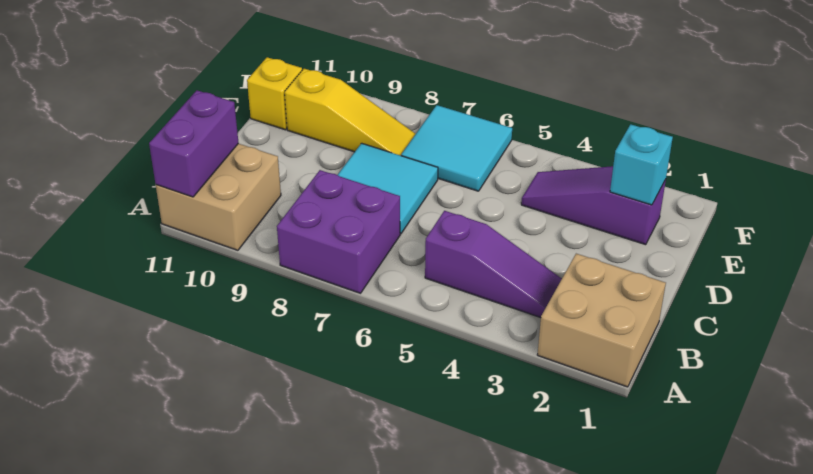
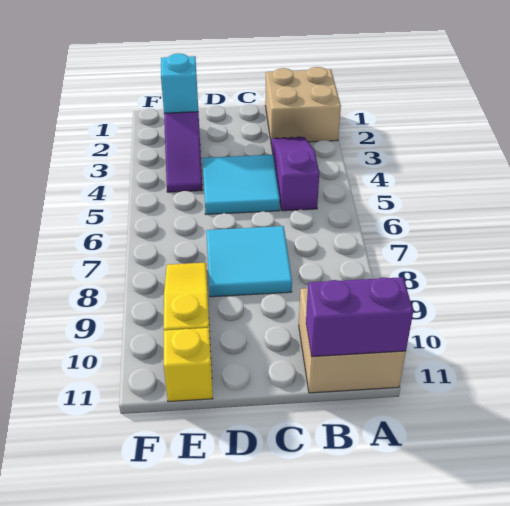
purple 2x2 brick [277,170,400,293] -> none
cyan 2x2 tile [401,105,512,191] -> cyan 2x2 tile moved to [203,155,280,214]

